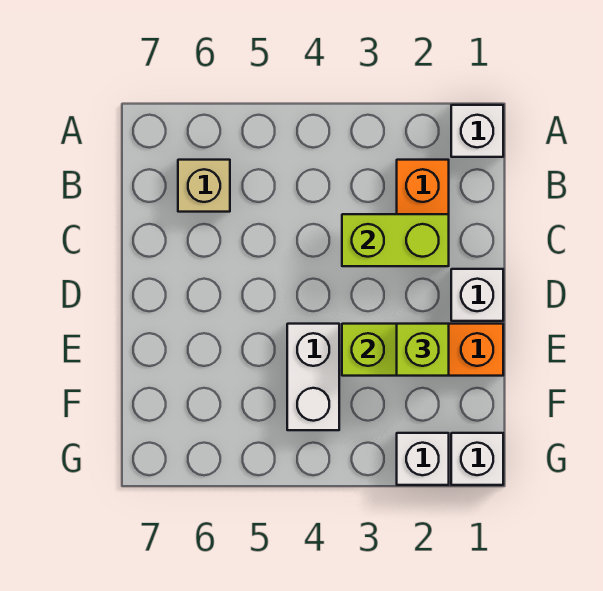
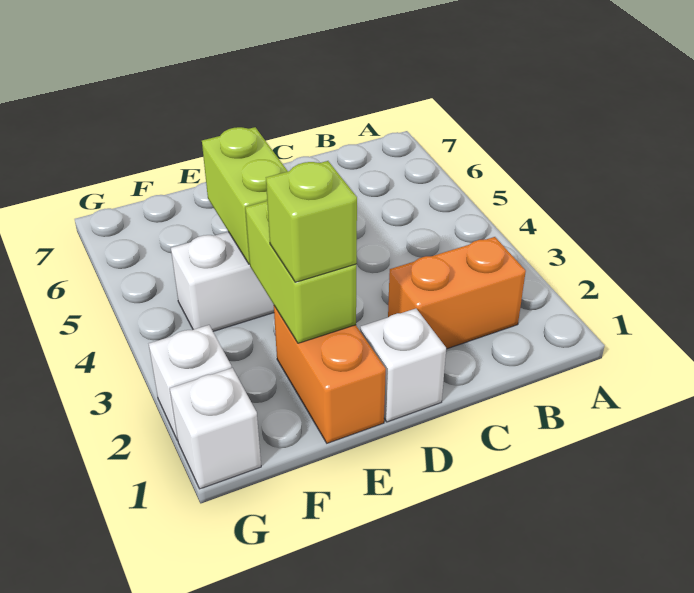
white 1x1 brick [451,105,503,157] -> none
tan 1x1 brick [178,160,230,212] -> none
lime 1x2 brick [342,214,449,266] -> lime 1x2 brick moved to [202,127,288,264]

